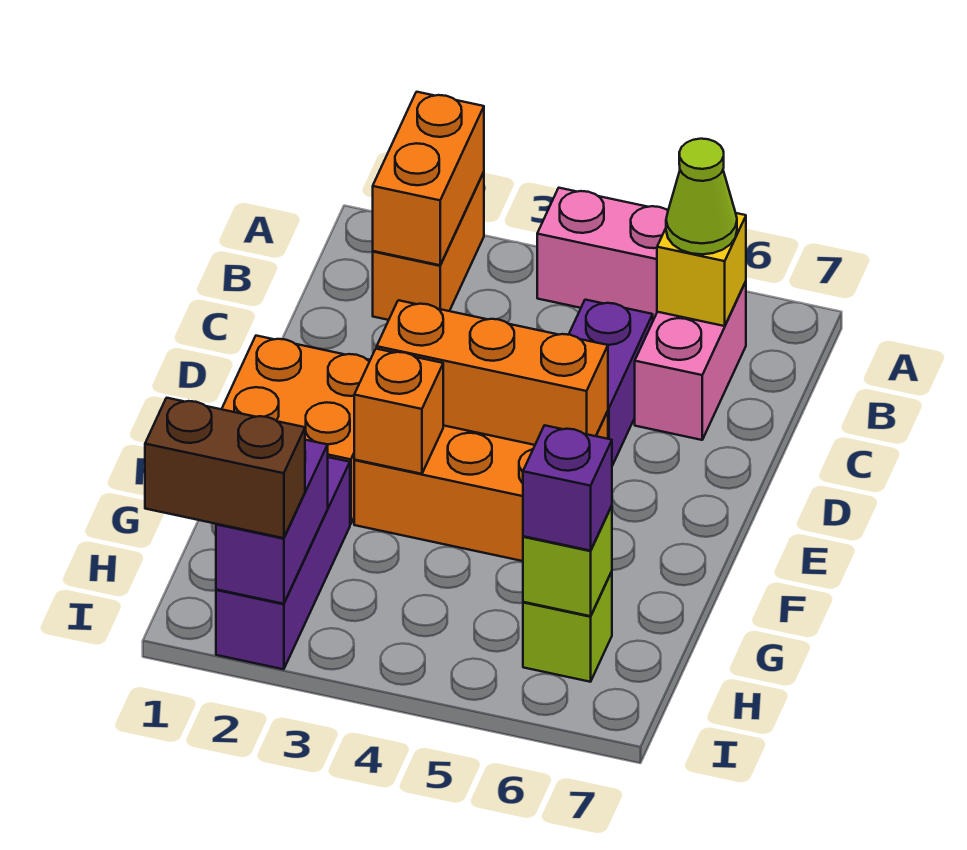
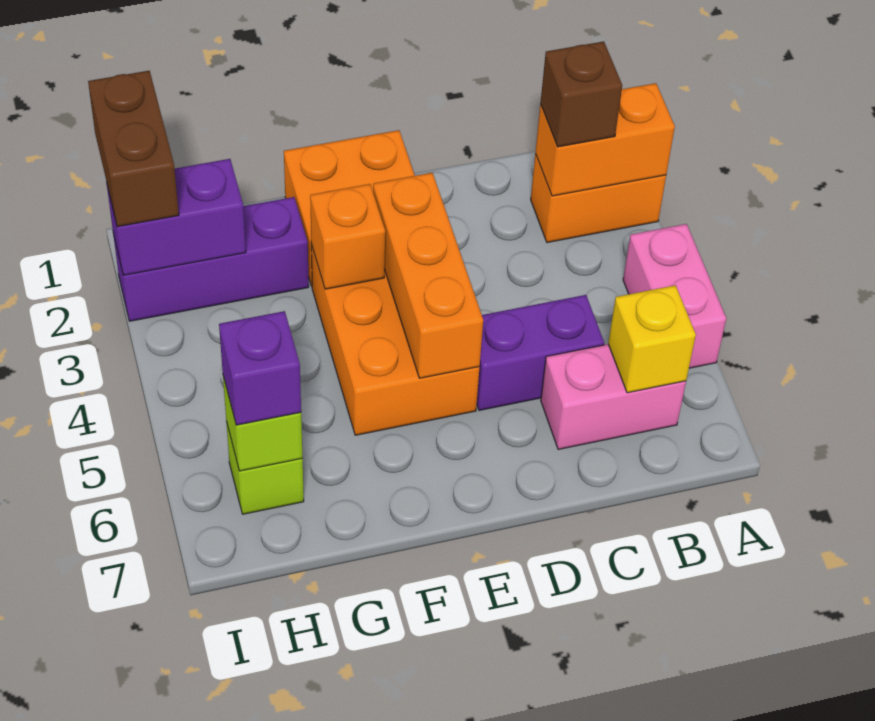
none -> brown 1x1 brick [541,41,622,147]
lime 1x1 cone [666,139,737,254] -> none

